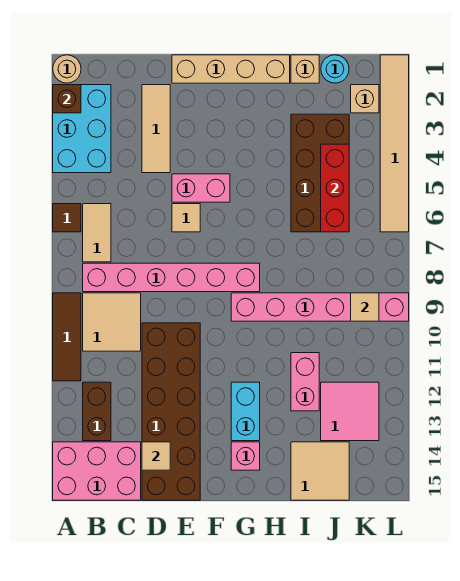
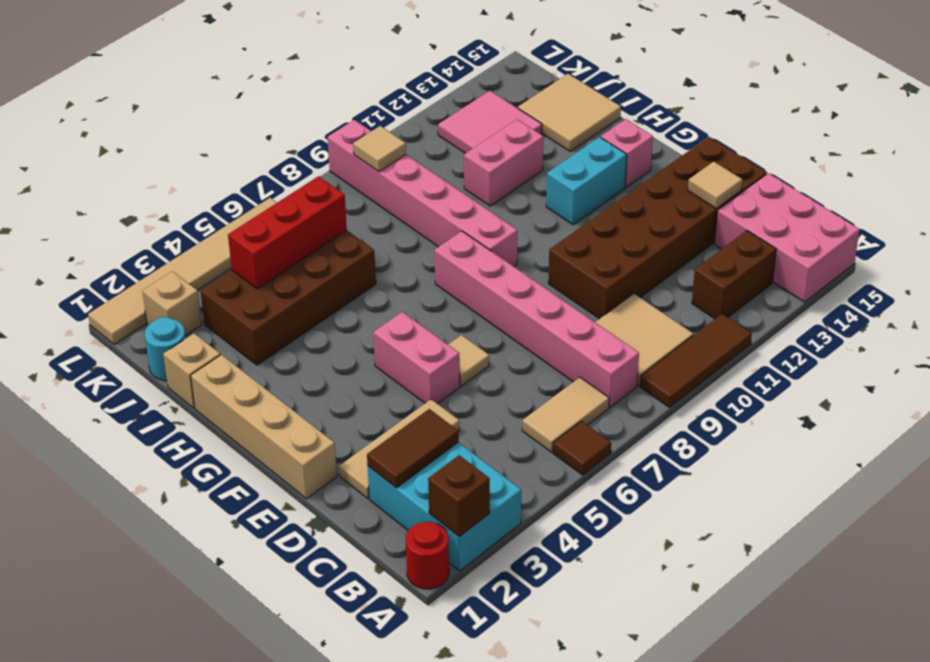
tan 1x1 round brick [53,55,81,83] -> red 1x1 round brick [406,522,449,589]
cyan 2x3 brick [53,85,111,173] -> cyan 2x3 brick turned to [368,442,521,571]
none -> brown 1x2 tile [367,409,459,488]

